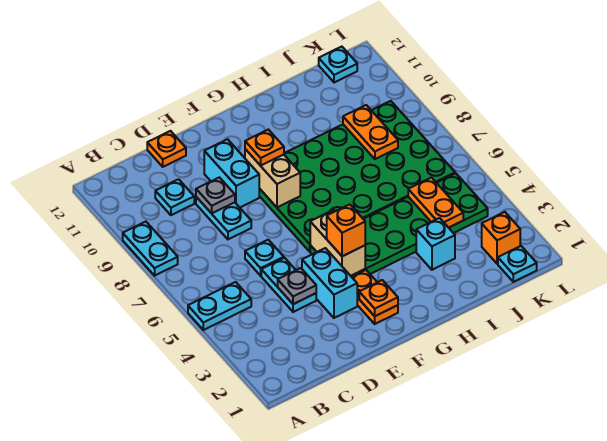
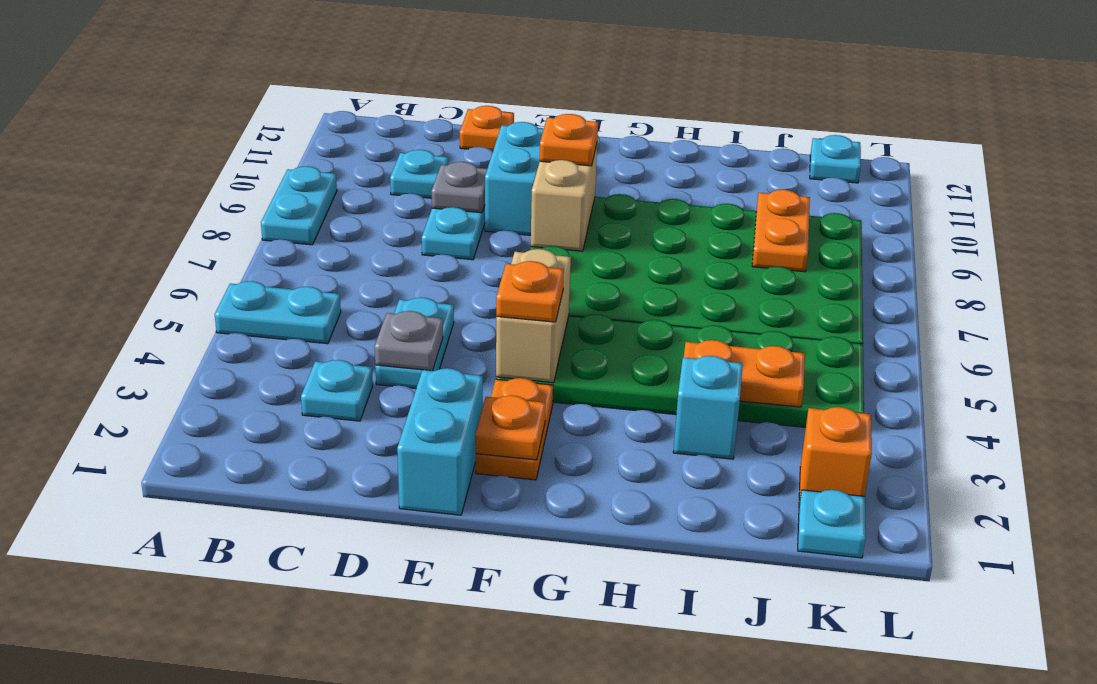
cyan 1x1 plate [245,240,284,276] -> cyan 1x1 plate moved to [301,360,373,421]
cyan 1x2 brick [302,248,357,318] -> cyan 1x2 brick moved to [397,368,483,515]
orange 1x1 brick [327,204,365,256] -> orange 1x1 plate [496,261,564,322]
orange 1x2 plate [408,178,463,228] -> orange 1x2 plate turned to [684,340,805,407]

